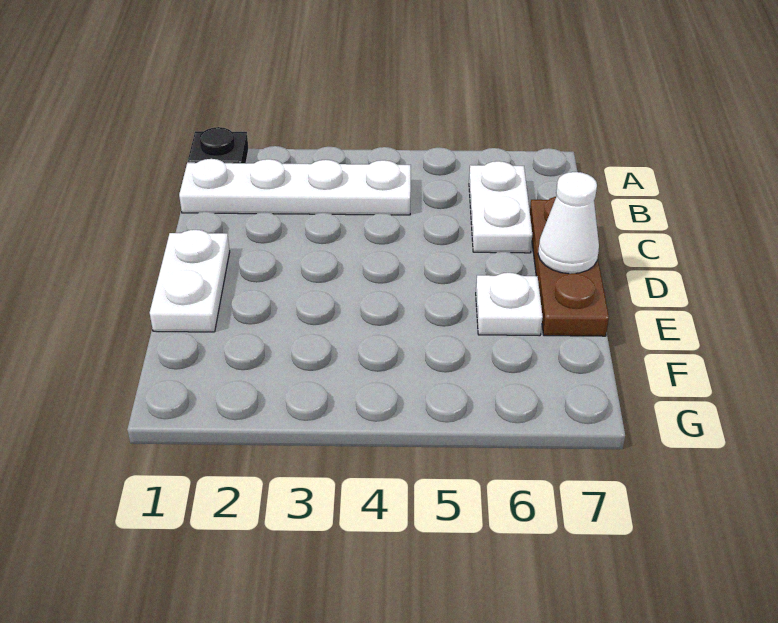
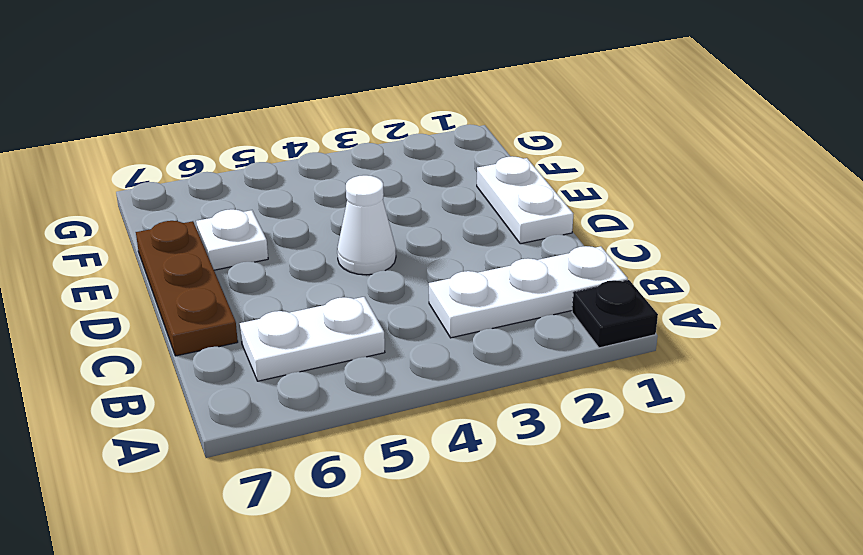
white 1x4 plate [179,159,411,215] -> white 1x3 plate [429,246,628,338]
white 1x2 plate [469,161,532,253] -> white 1x2 plate turned to [240,297,385,381]
white 1x1 cone [538,172,599,274] -> white 1x1 cone moved to [337,175,396,275]

